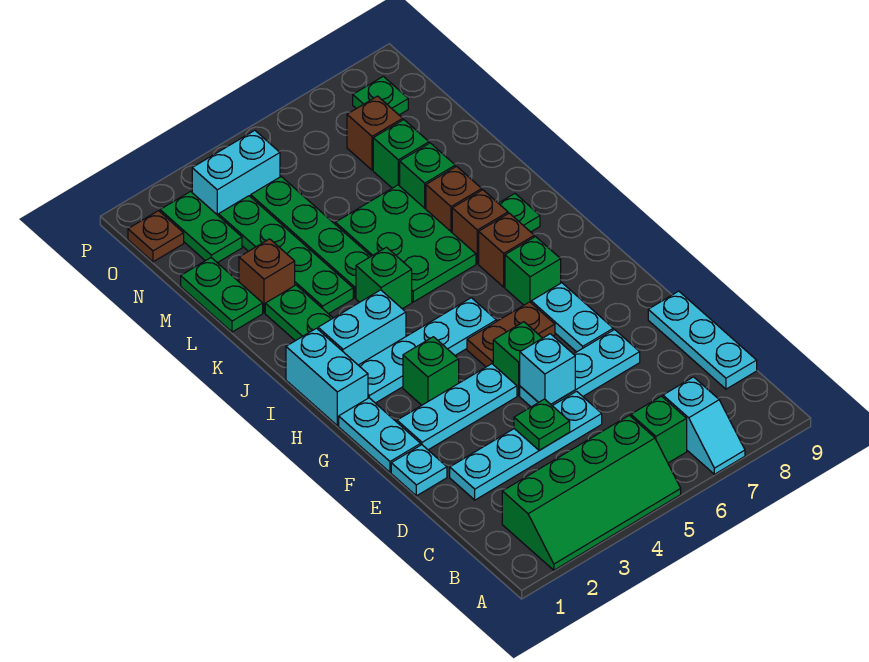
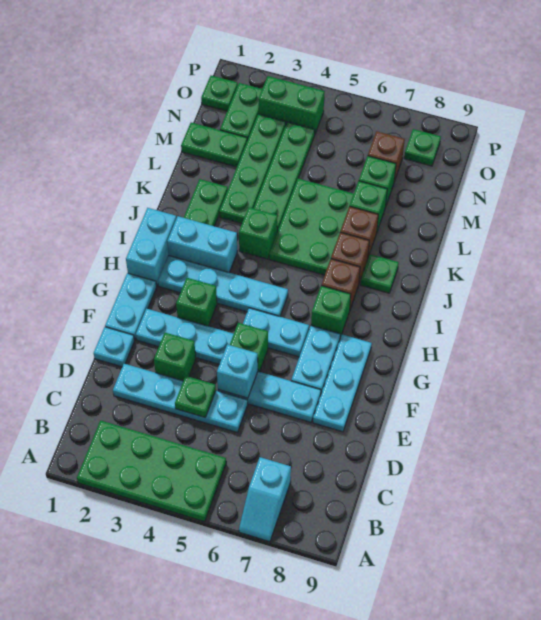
green 2x4 slope [502,415,681,570] -> green 2x4 plate [77,420,226,522]
green 1x1 brick [631,396,687,463] -> green 1x1 brick moved to [154,333,196,381]
cyan 1x3 plate [648,291,757,389] -> cyan 1x3 plate moved to [313,335,372,432]
brown 1x2 plate [467,302,555,367] -> cyan 1x2 plate [243,308,309,357]
green 1x2 plate [181,258,263,332] -> green 1x2 plate turned to [181,123,247,167]
brown 1x1 brick [239,239,295,313] -> none
brown 1x1 plate [128,211,184,262] -> green 1x1 plate [201,76,238,111]
cyan 1x2 brick [192,130,280,216] -> green 1x2 brick [258,76,325,134]

